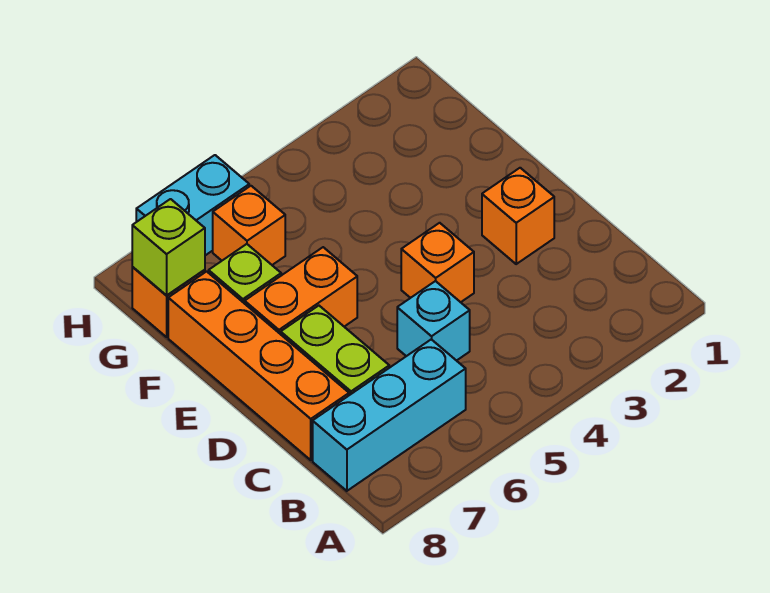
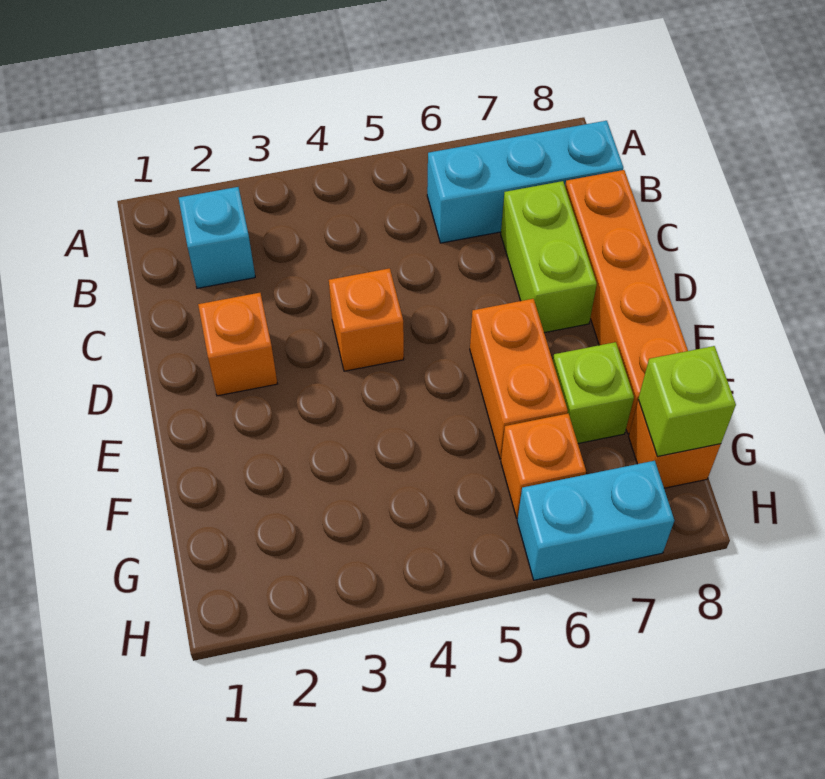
cyan 1x1 brick [397,281,470,361] -> cyan 1x1 brick moved to [179,187,255,288]
orange 1x2 brick [245,247,357,334] -> orange 1x2 brick turned to [470,299,568,459]

